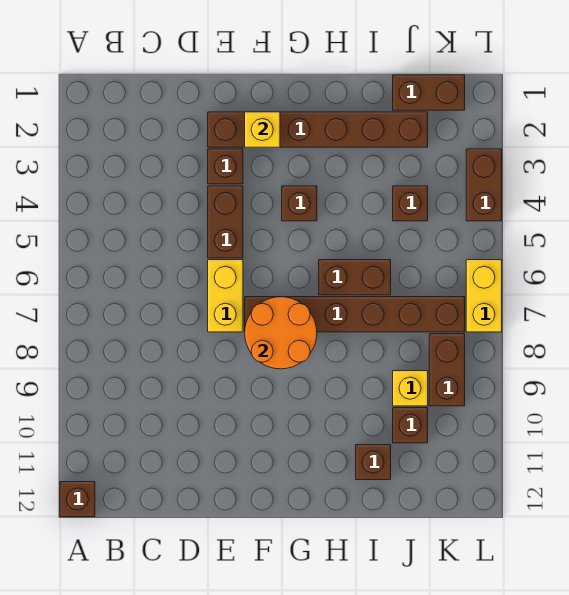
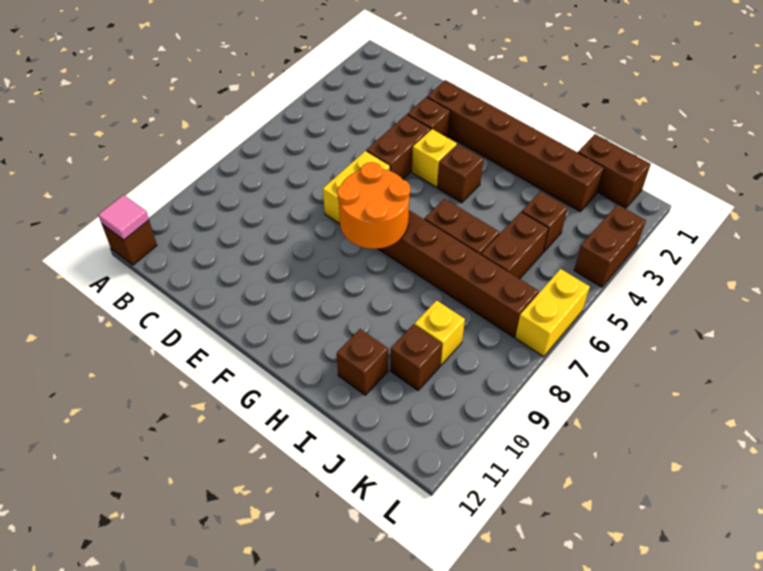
none -> pink 1x1 tile [98,195,149,240]
yellow 1x1 brick [245,112,280,147] -> yellow 1x1 brick moved to [412,129,457,187]
brown 1x2 brick [429,334,465,406] -> brown 1x2 brick moved to [481,212,548,279]

